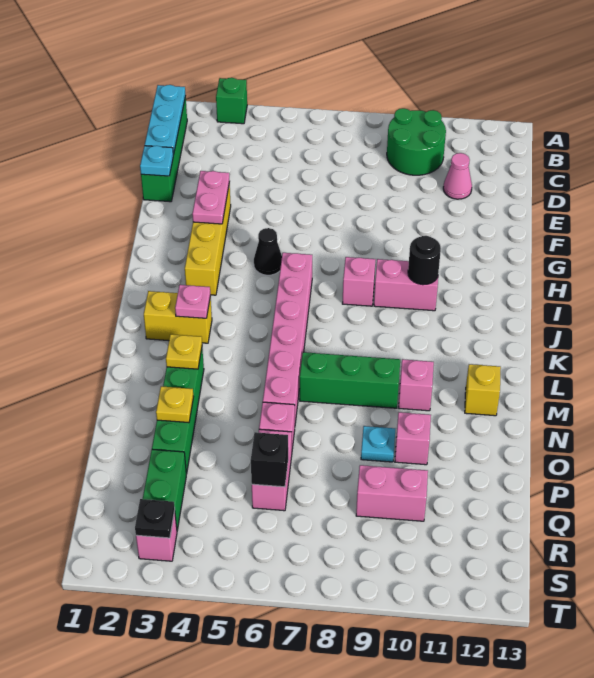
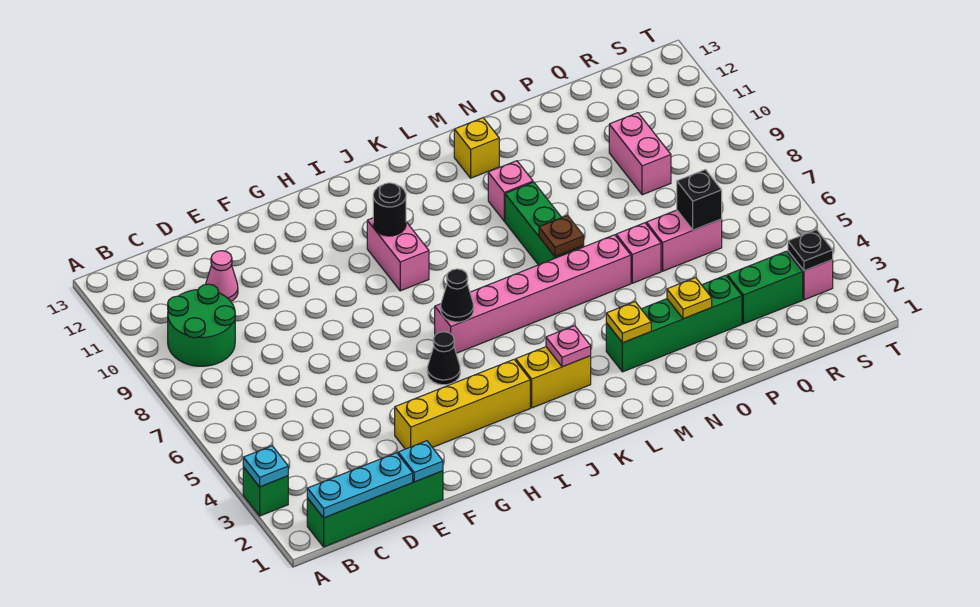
pink 1x2 plate [192,171,230,224] -> none
none -> black 1x1 cone [441,269,474,322]
pink 1x1 brick [342,257,376,306] -> none
yellow 1x2 brick [144,291,212,343] -> yellow 1x2 brick turned to [516,347,591,408]
none -> brown 1x1 plate [539,216,584,257]
cyan 1x1 plate [361,426,395,462] -> cyan 1x1 plate moved to [243,446,288,487]
pink 1x1 brick [395,412,431,465] -> none

